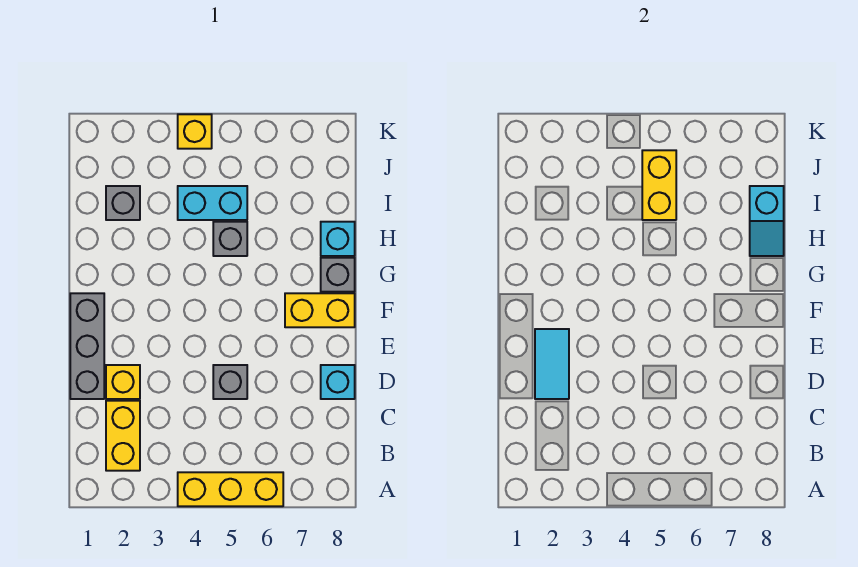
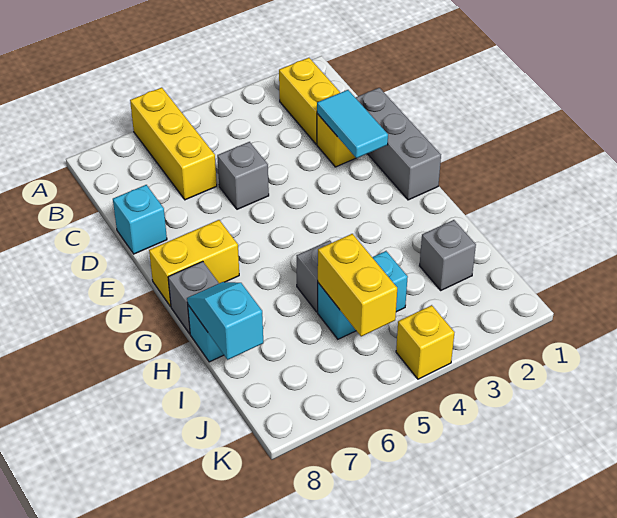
yellow 1x3 brick [178,472,283,506] -> yellow 1x3 brick turned to [130,88,217,200]

